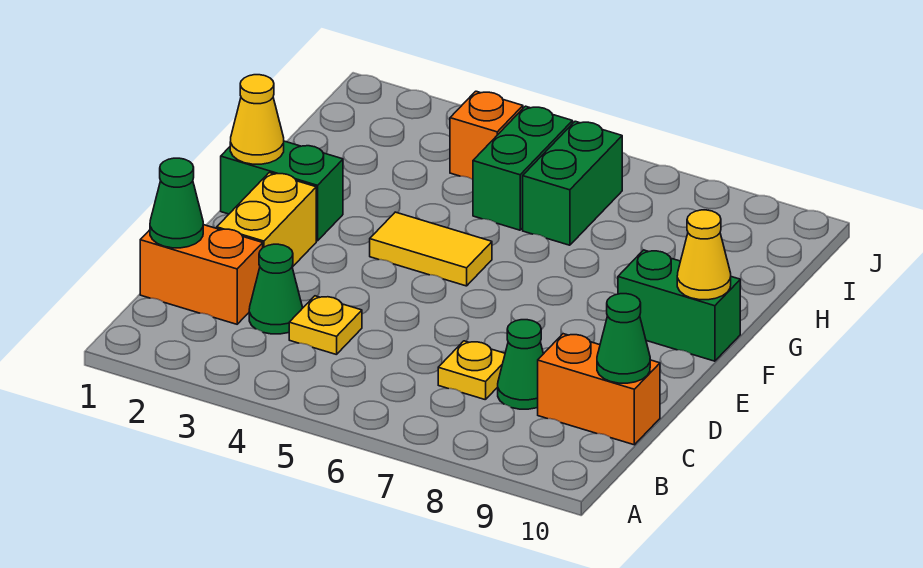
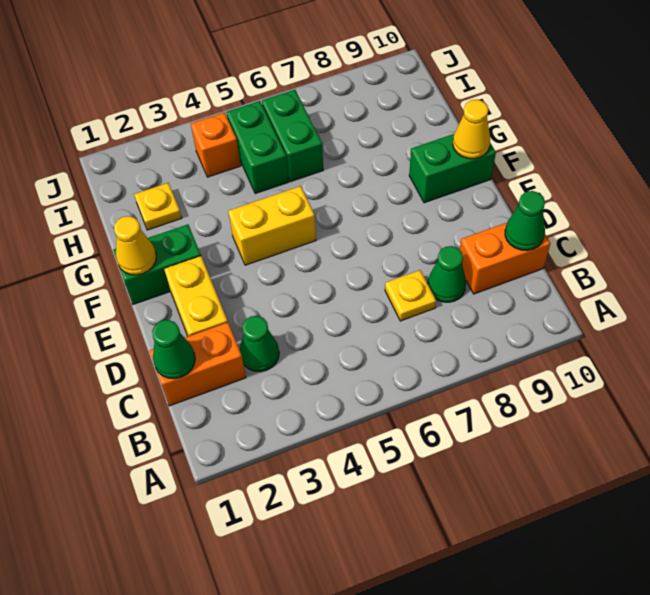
yellow 1x1 plate [289,296,362,355] -> yellow 1x1 plate moved to [134,183,182,230]
yellow 1x2 tile [370,212,492,286] -> yellow 1x2 brick [228,186,316,265]

